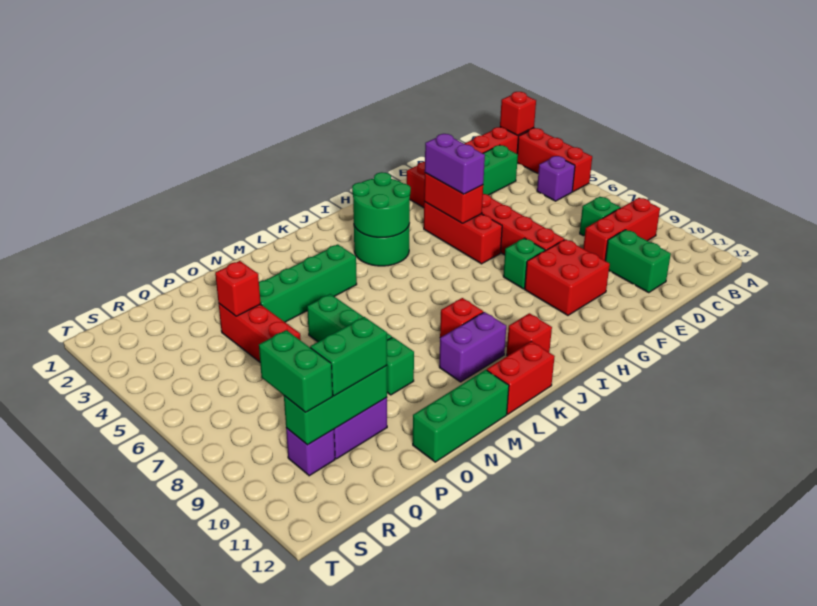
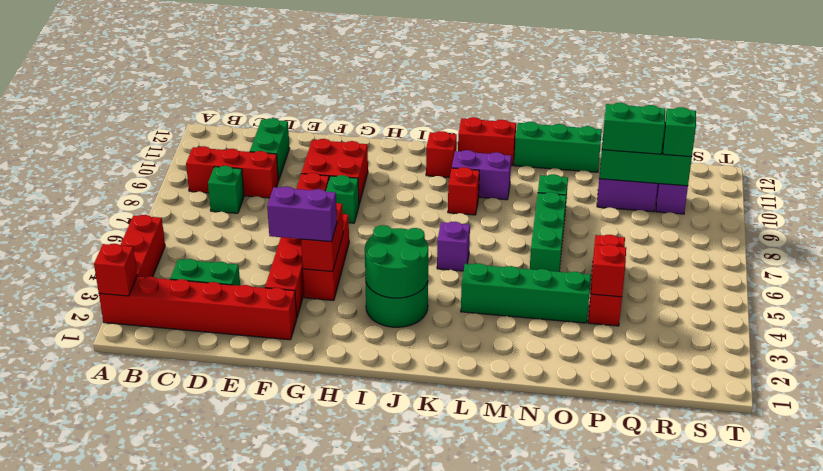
purple 1x1 brick [537,156,575,201] -> purple 1x1 brick moved to [437,222,470,271]
purple 1x2 brick [425,134,485,194] -> purple 1x2 brick turned to [267,186,337,242]
green 1x2 brick [259,330,333,412] -> green 1x1 brick [663,107,696,157]

